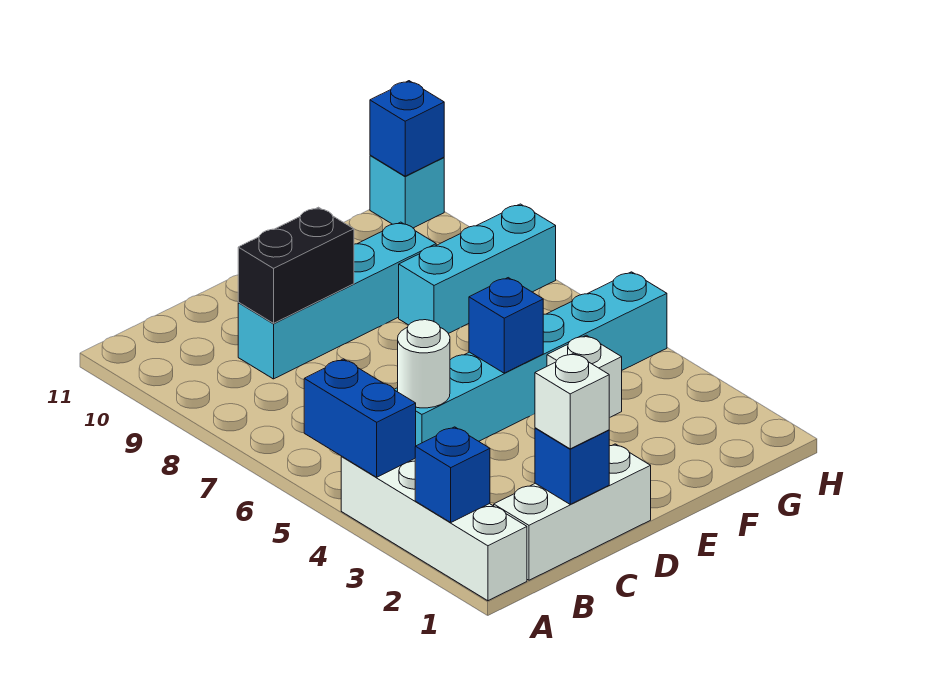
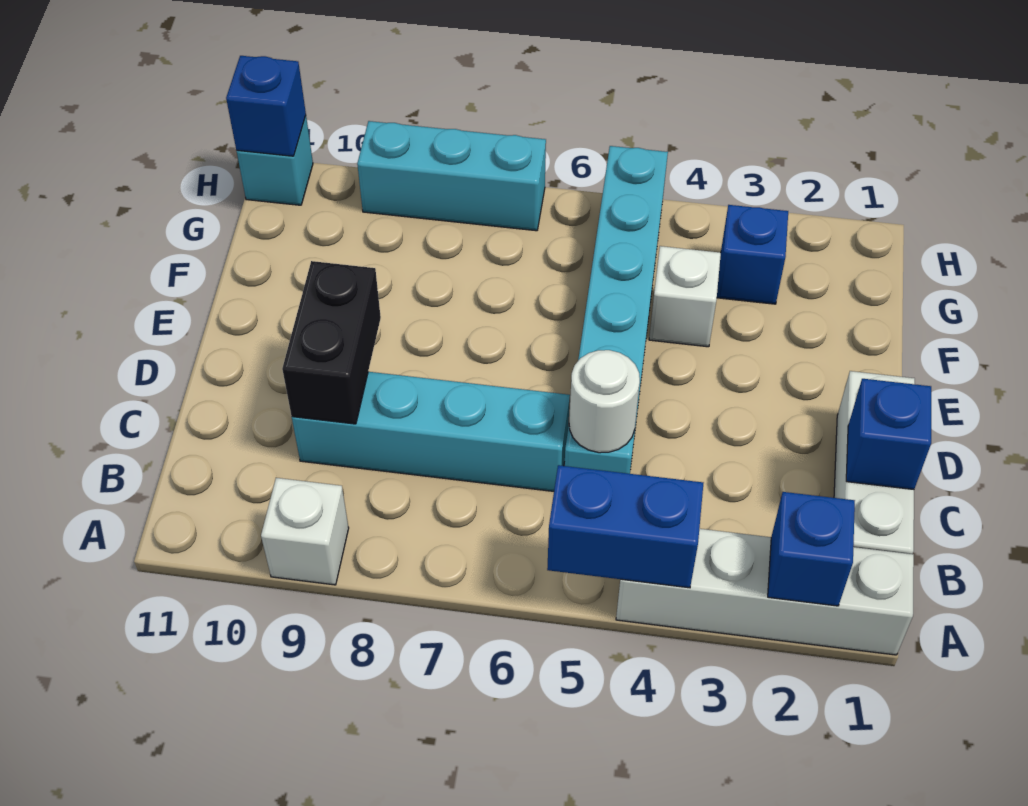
white 1x1 brick [535,353,609,449] -> white 1x1 brick moved to [261,478,349,585]
cyan 1x4 brick [238,222,436,379] -> cyan 1x4 brick turned to [292,372,570,491]
blue 1x1 brick [469,278,543,373] -> blue 1x1 brick moved to [717,205,788,304]
cyan 1x3 brick [399,204,556,333] -> cyan 1x3 brick turned to [357,121,546,231]

